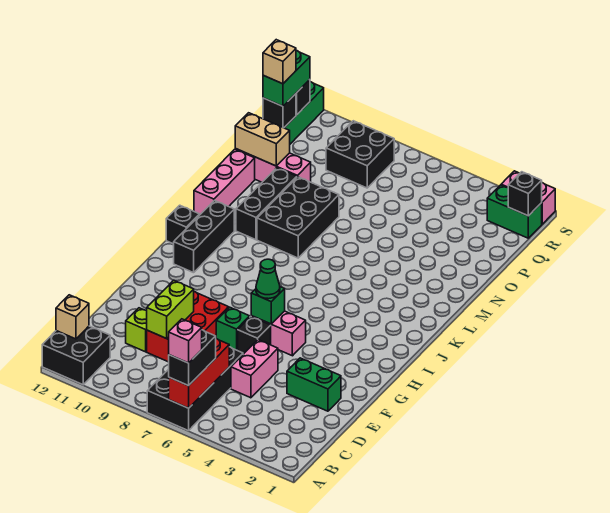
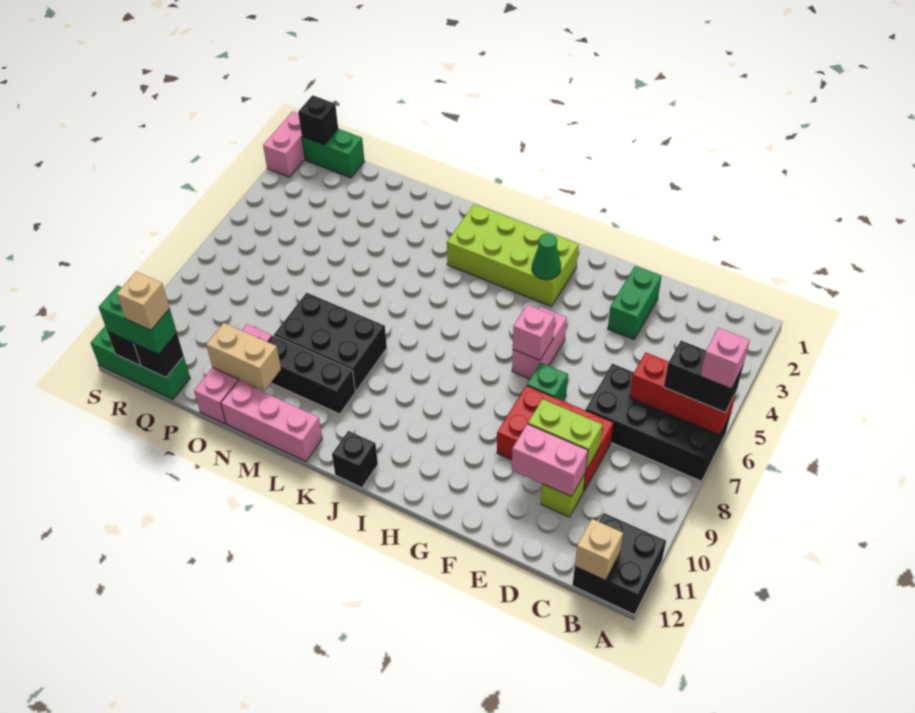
pink 1x2 brick [231,340,278,398] -> pink 1x2 brick moved to [512,424,588,497]
black 1x1 brick [238,317,271,354] -> none
green 1x1 brick [251,287,285,324] -> pink 1x1 brick [513,305,555,360]
green 1x1 cone [256,259,280,299] -> green 1x1 cone moved to [532,233,561,280]
none -> lime 2x4 brick [447,204,579,307]
black 1x3 brick [174,201,234,273] -> none
tan 1x2 brick [235,113,290,166] -> tan 1x2 brick turned to [206,323,281,391]
black 2x2 brick [326,121,394,188] -> none
green 1x2 brick [487,185,542,238] -> green 1x2 brick turned to [302,129,364,178]

